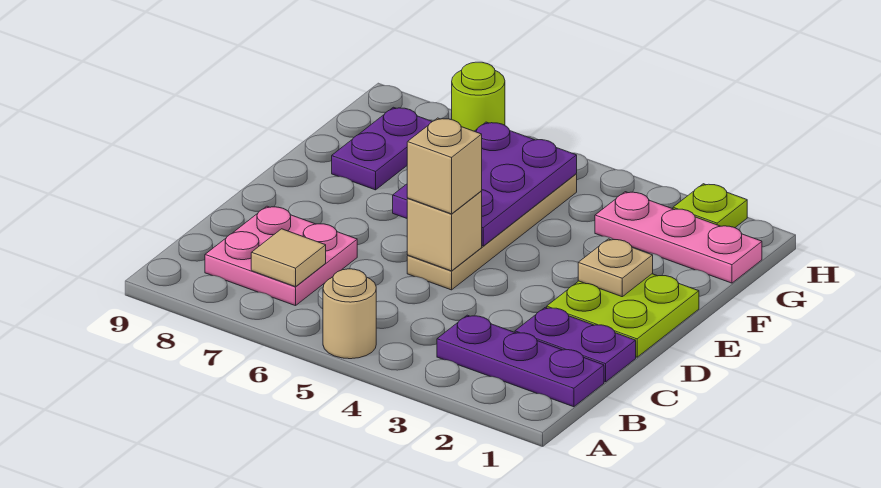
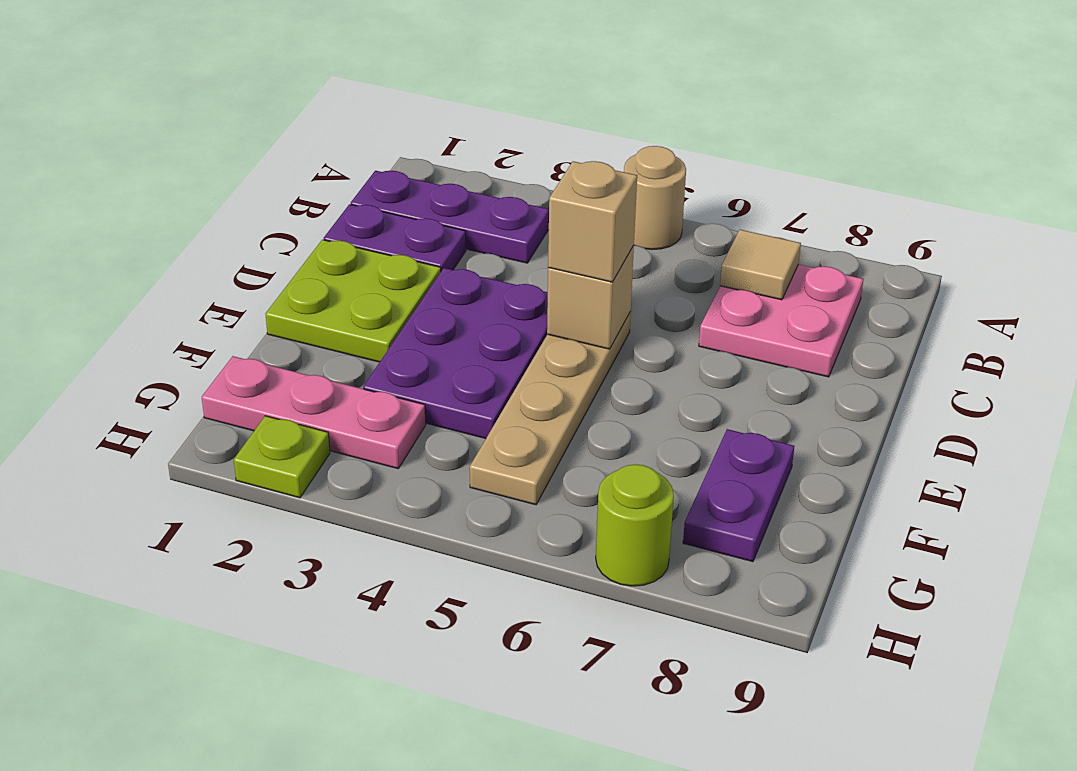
tan 1x1 plate [578,239,653,297] -> none
purple 2x3 plate [393,122,577,246] -> purple 2x3 plate moved to [363,268,548,439]

